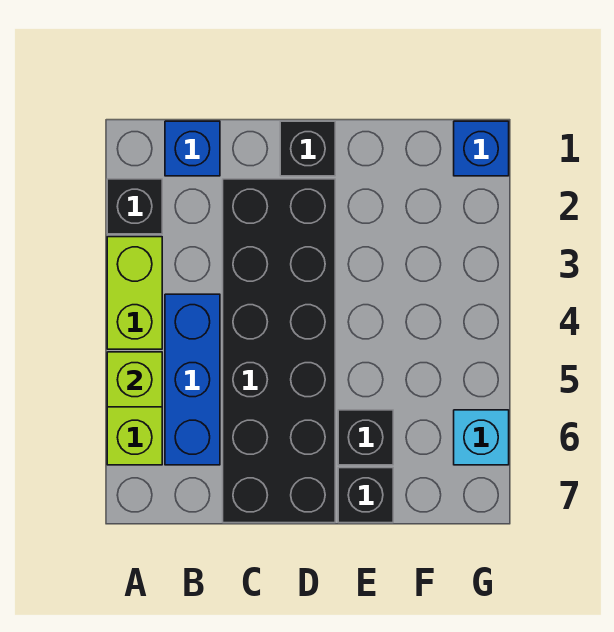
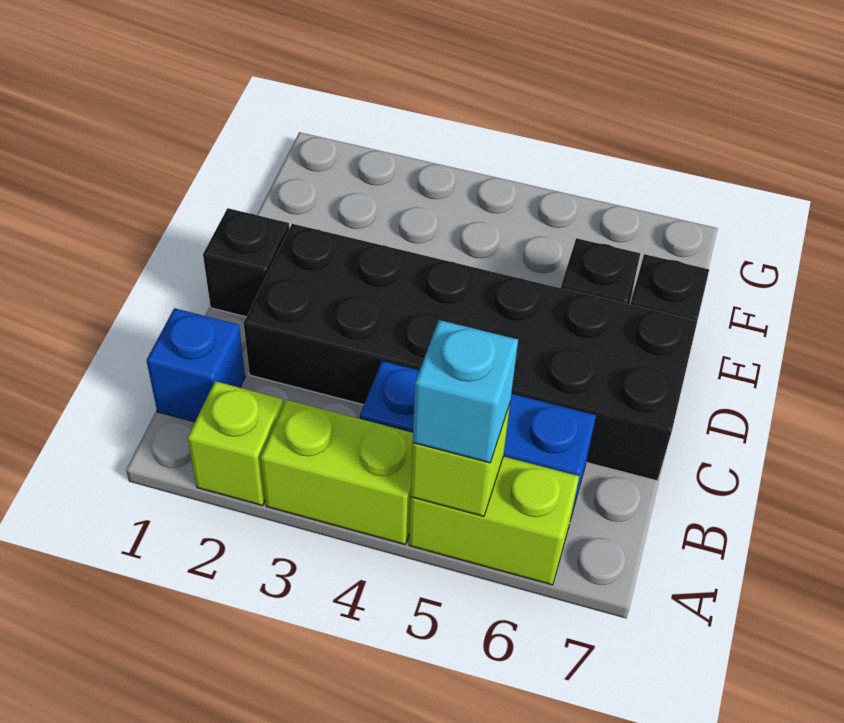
black 1x1 brick [107,179,162,234] -> lime 1x1 brick [188,381,283,506]
blue 1x1 brick [454,121,509,176] -> none
cyan 1x1 brick [454,410,509,465] -> cyan 1x1 brick moved to [413,320,518,463]

